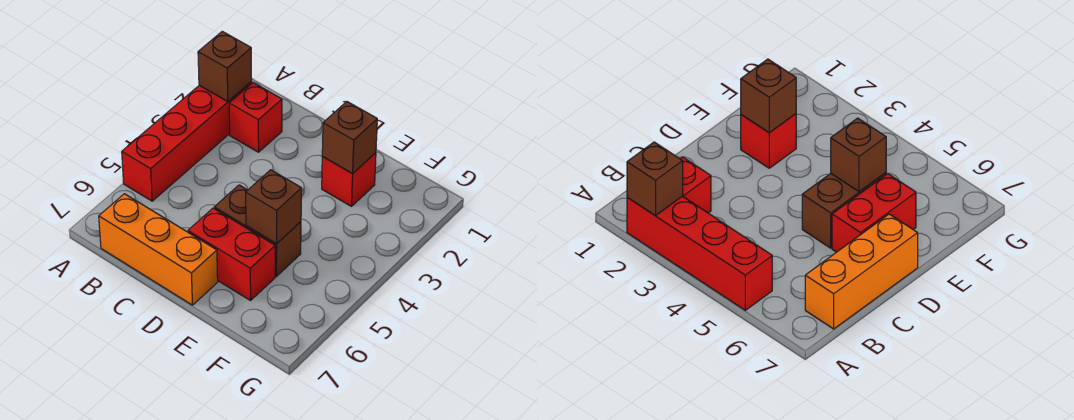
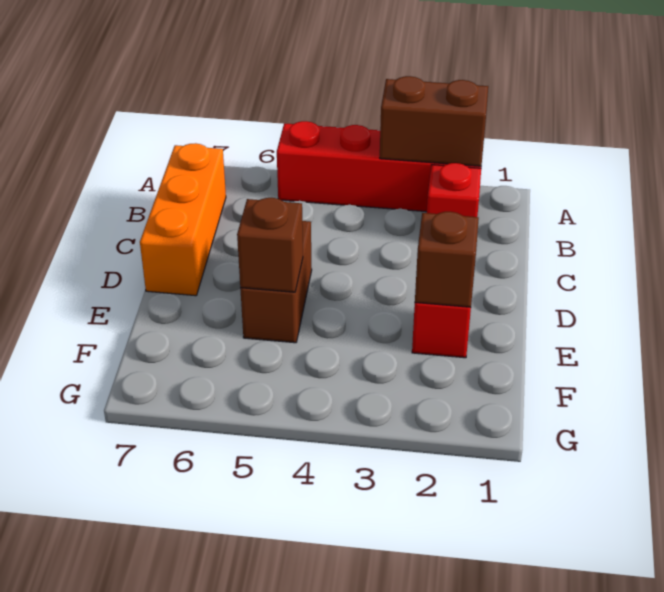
brown 1x1 brick [198,31,252,101] -> brown 1x2 brick [380,76,488,166]
red 1x2 brick [188,208,275,300] -> none

